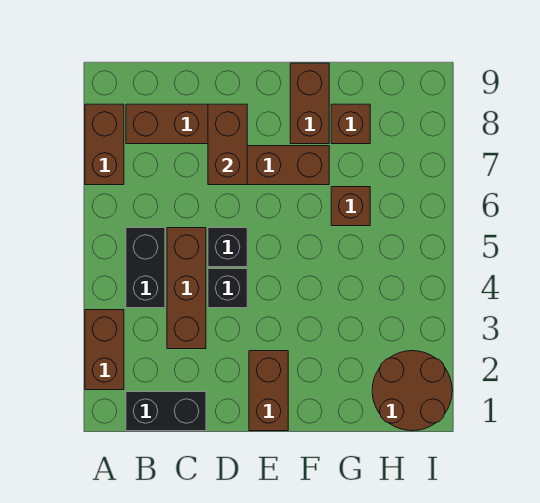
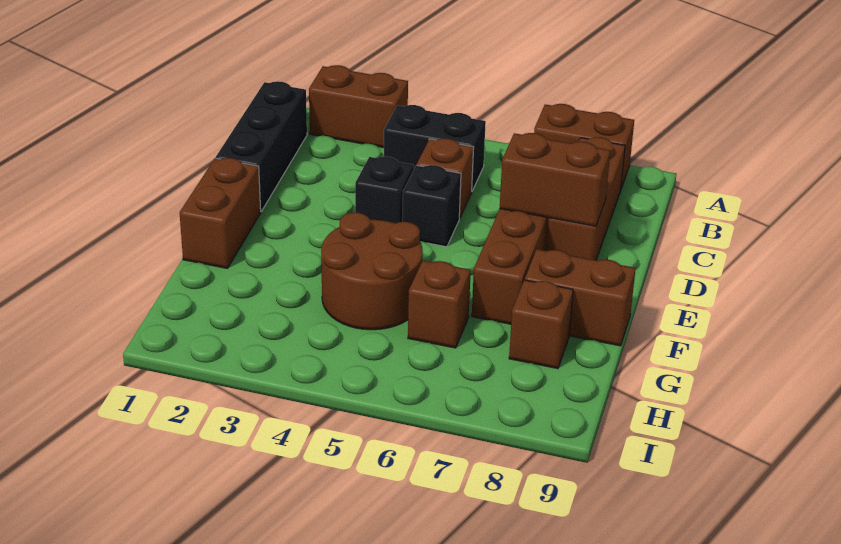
black 1x2 brick [126,392,206,431] -> black 1x3 brick [216,81,307,211]
brown 1x3 brick [167,228,206,349] -> brown 1x1 brick [417,138,474,219]
brown 1x2 brick [249,351,288,431] -> brown 1x2 brick turned to [180,158,261,268]
brown 2x2 round brick [372,351,452,431] -> brown 2x2 round brick moved to [321,212,423,330]

